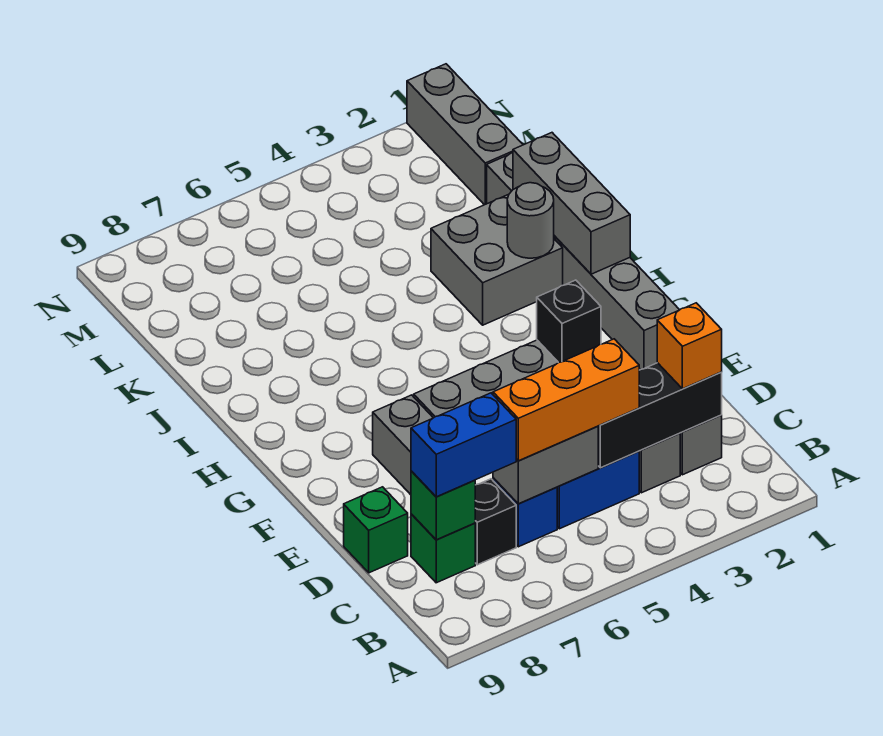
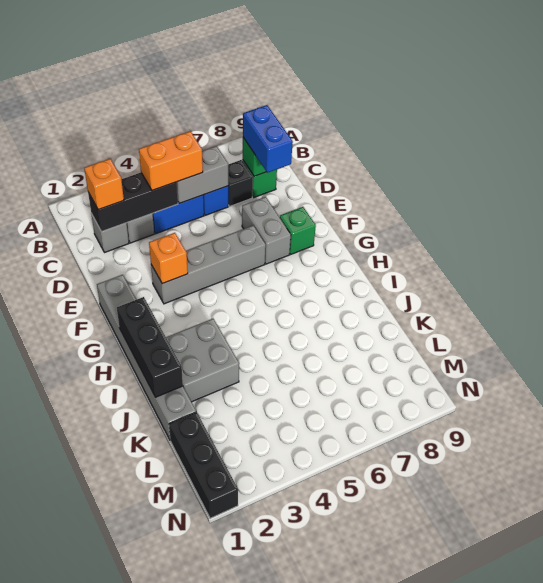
orange 1x3 brick [493,339,639,461] -> orange 1x2 brick [139,131,203,190]
blue 1x2 brick [411,393,516,497] -> blue 1x2 brick turned to [243,105,293,173]
green 1x1 brick [344,487,408,573] -> green 1x1 brick moved to [280,207,316,254]
black 1x1 brick [537,280,601,363] -> orange 1x1 brick [149,233,188,284]
grey 1x3 brick [513,133,630,274] -> black 1x3 brick [117,297,183,397]
grey 1x1 round brick [507,183,554,258] -> none
grey 1x3 brick [407,64,523,205] -> black 1x3 brick [169,412,238,518]

